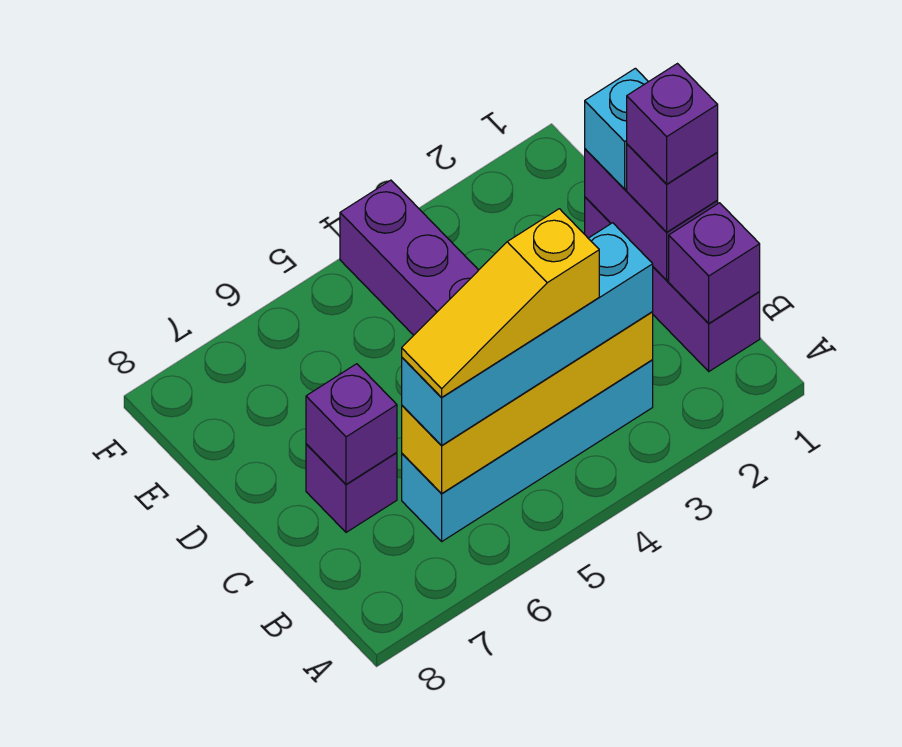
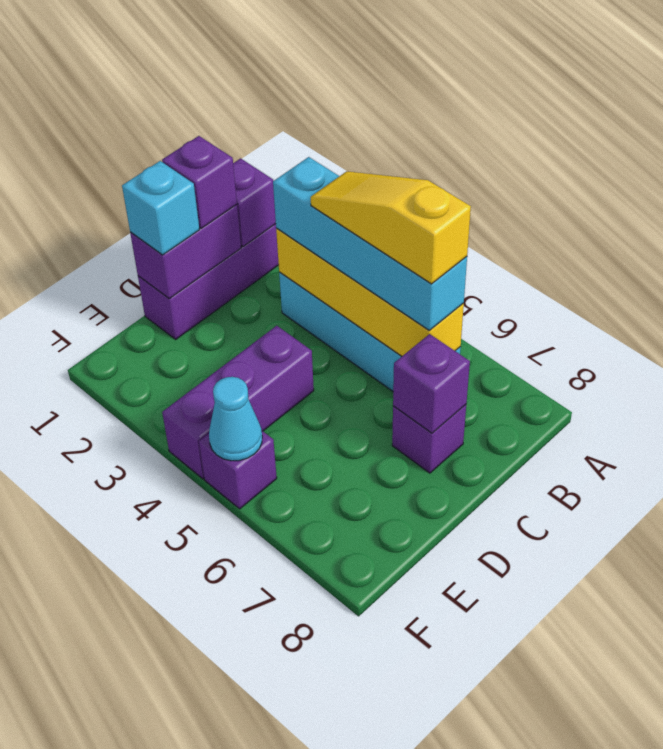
yellow 1x3 slope [402,209,599,398] -> yellow 1x3 slope turned to [311,171,471,284]
purple 1x1 brick [627,64,718,184] -> purple 1x1 brick moved to [199,431,277,509]
none -> cyan 1x1 cone [209,377,262,461]

